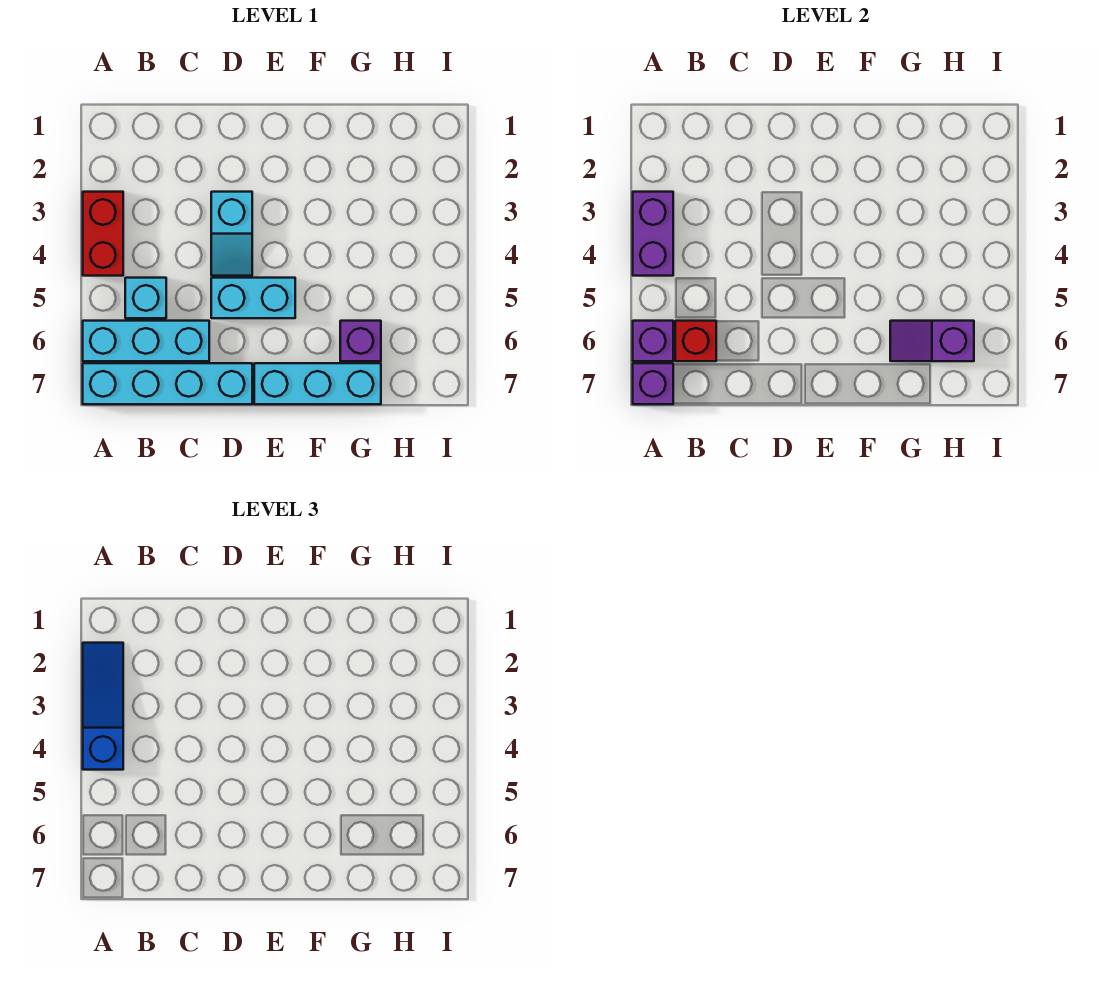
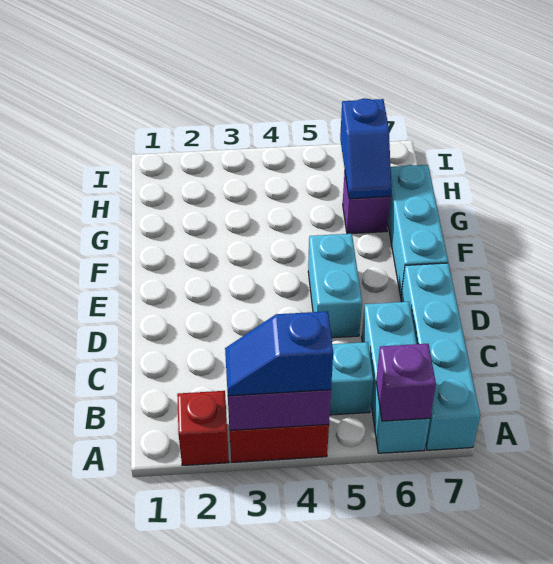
blue 1x3 slope [83,643,123,770] -> blue 1x2 slope [225,311,333,396]
purple 1x1 brick [633,363,673,404] -> none
red 1x1 brick [675,321,716,361] -> red 1x1 brick moved to [177,391,229,466]
cyan 1x2 slope [211,192,252,276] -> none
purple 1x2 slope [890,321,974,361] -> blue 1x2 slope [340,98,391,199]

